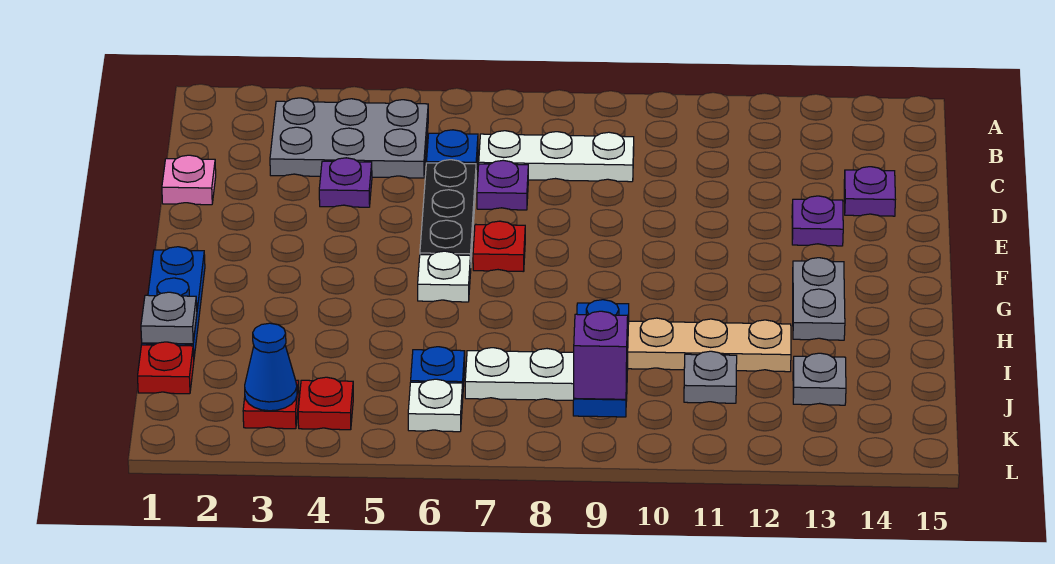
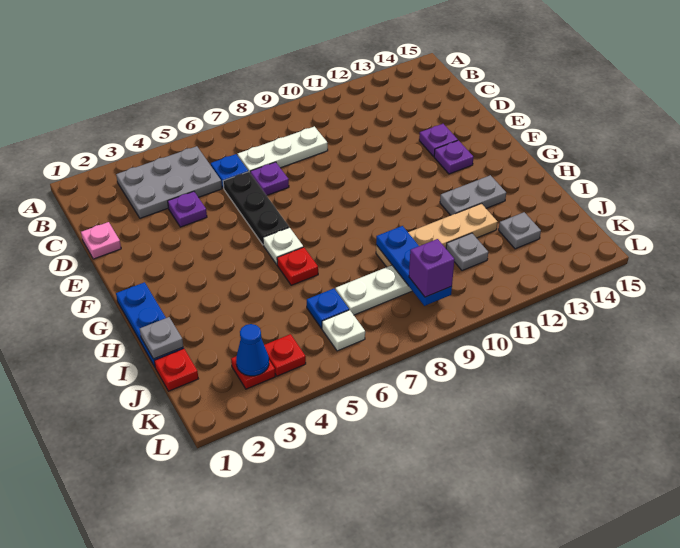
purple 1x1 plate [844,167,895,216] -> purple 1x1 plate moved to [434,140,473,174]
red 1x1 plate [473,221,525,272] -> red 1x1 plate moved to [277,247,318,285]
grey 1x2 plate [793,258,845,340] -> grey 1x2 plate turned to [440,175,506,215]

